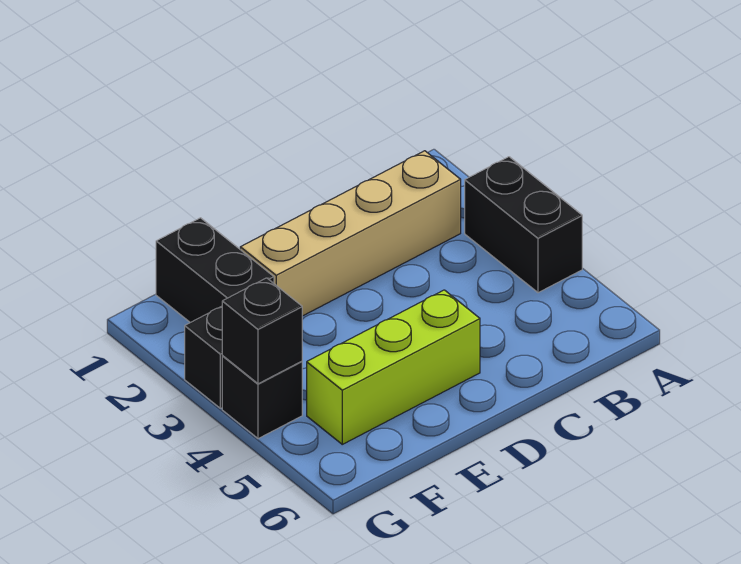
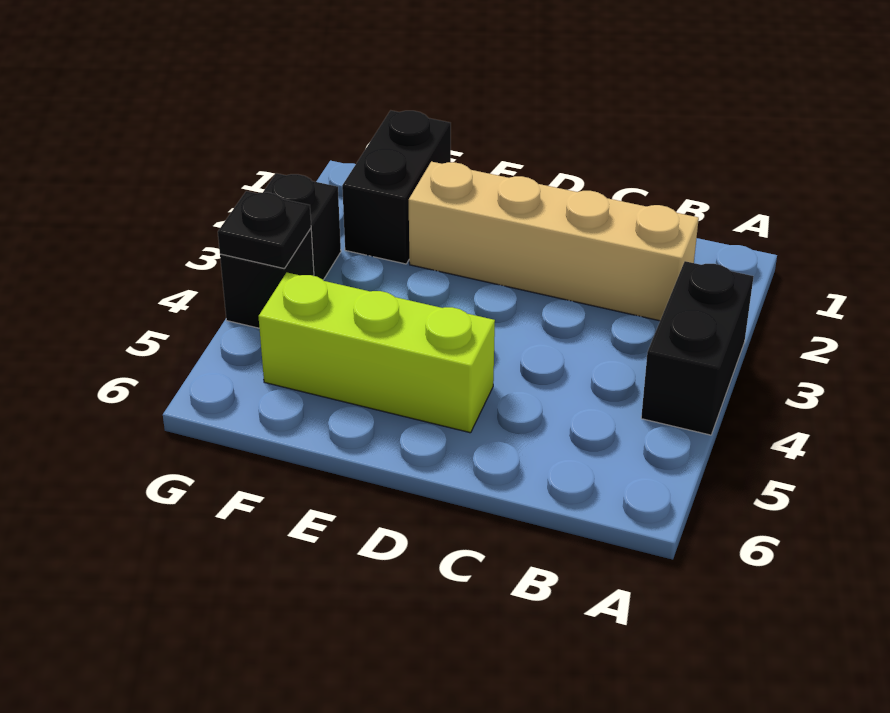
black 1x1 brick [222,278,302,384] -> black 1x1 plate [218,191,311,269]

